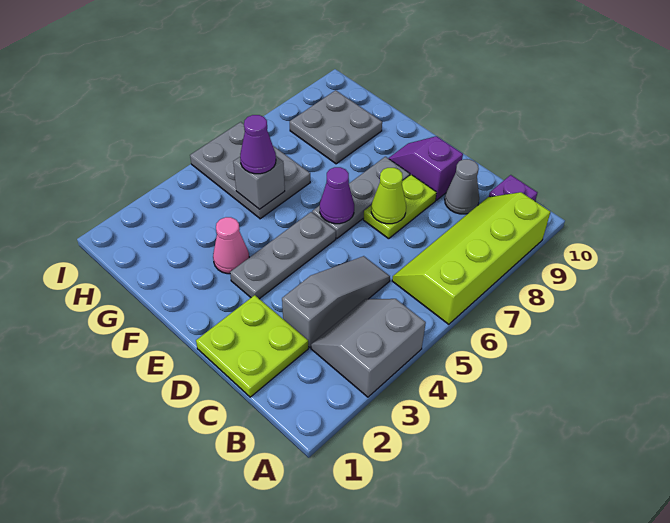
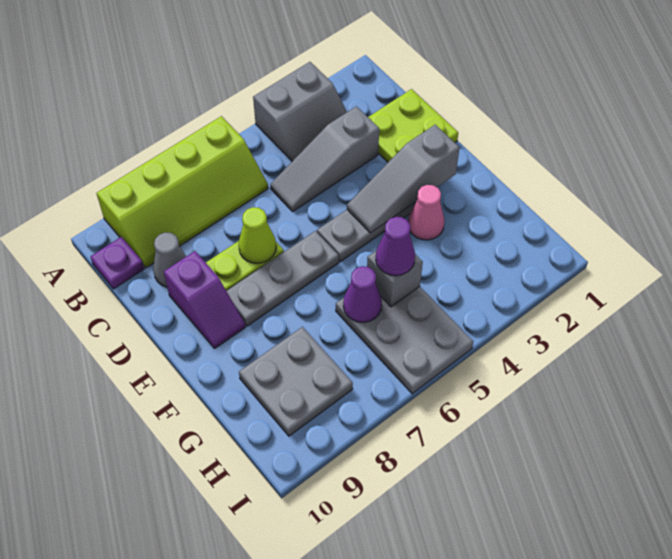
none -> grey 1x3 slope [347,125,460,233]
purple 1x1 cone [320,167,354,224] -> purple 1x1 cone moved to [343,266,382,322]

